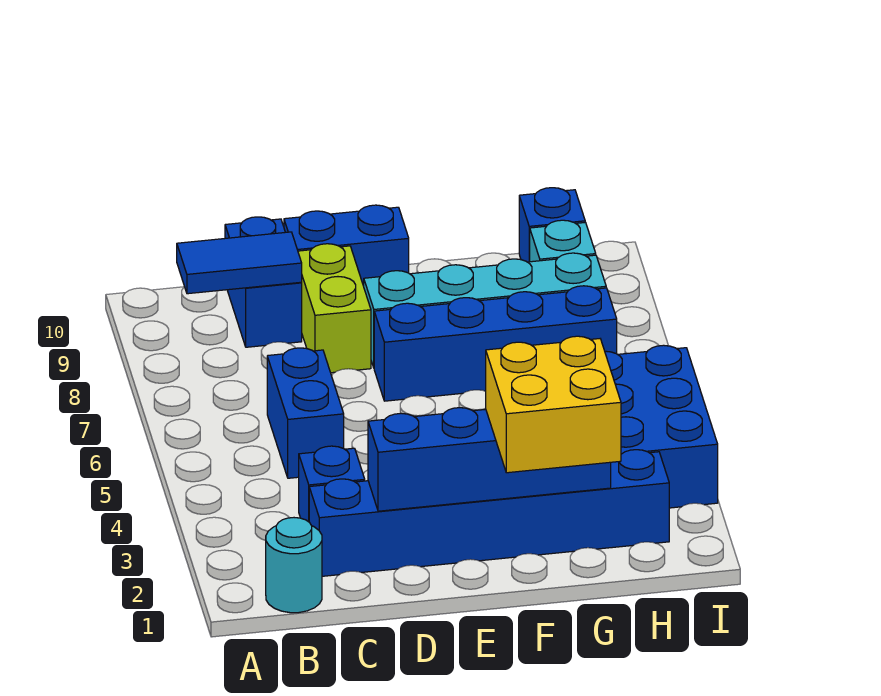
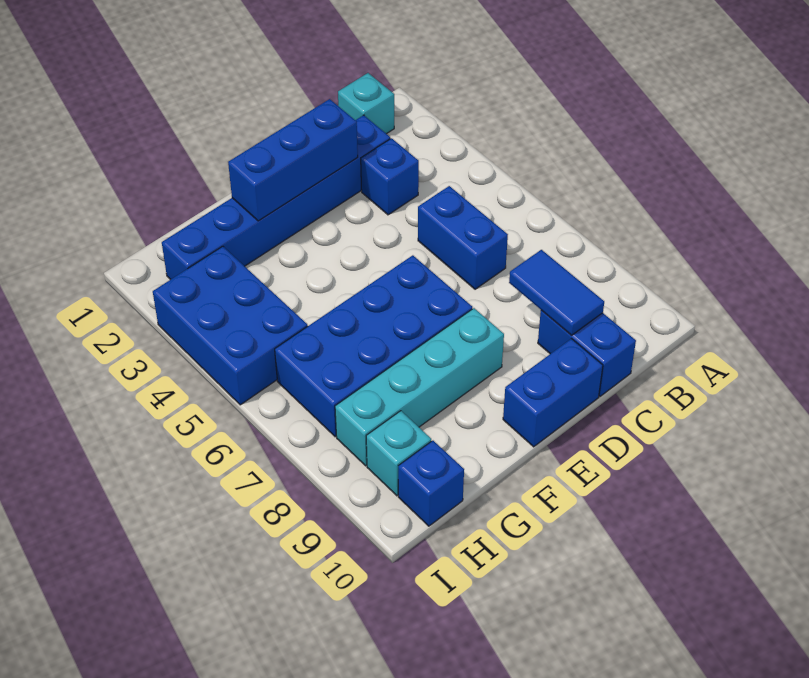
cyan 1x1 round brick [266,518,322,613] -> cyan 1x1 brick [338,73,394,134]
blue 1x2 tile [177,232,302,294] -> blue 1x2 tile turned to [509,250,604,335]
blue 1x4 brick [368,408,611,511] -> blue 1x3 brick [228,99,358,221]
lime 1x2 brick [298,244,371,373] -> none
blue 1x4 brick [374,286,617,401] -> blue 2x4 brick [275,255,472,437]
yellow 2x2 brick [486,336,621,473] -> none

